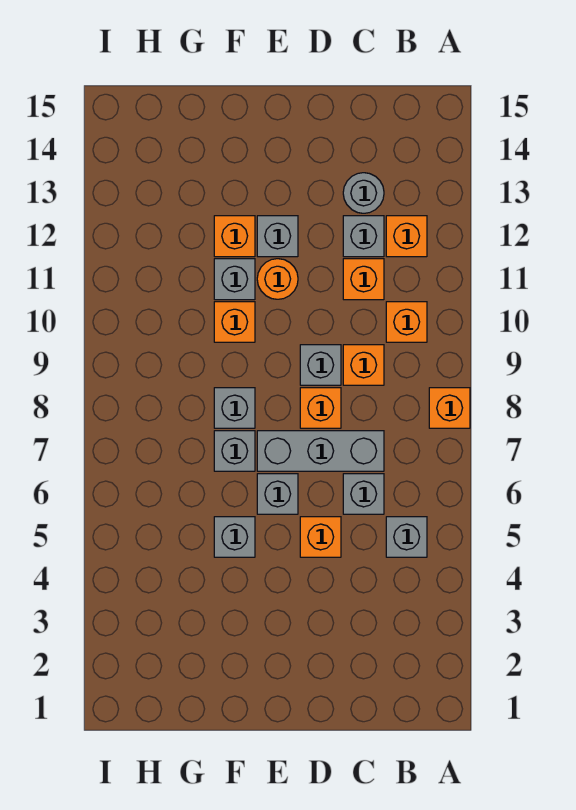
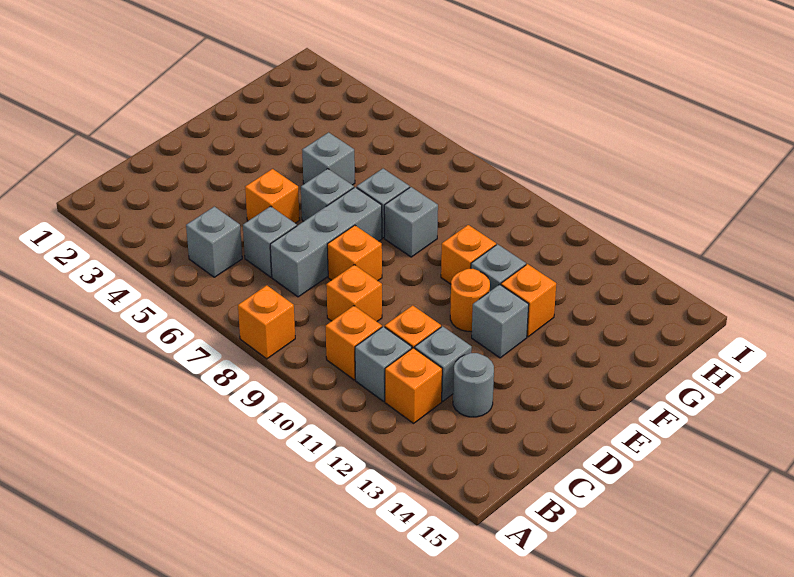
grey 1x1 brick [300,345,341,385] -> grey 1x1 brick moved to [355,326,412,401]

